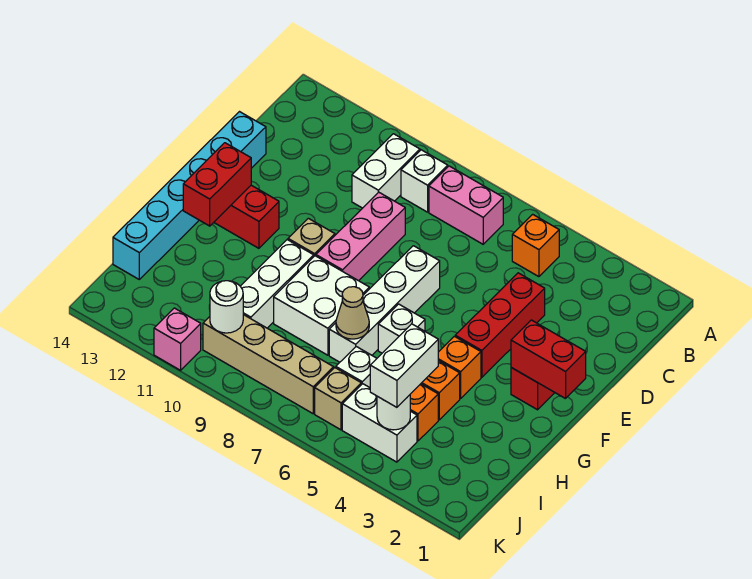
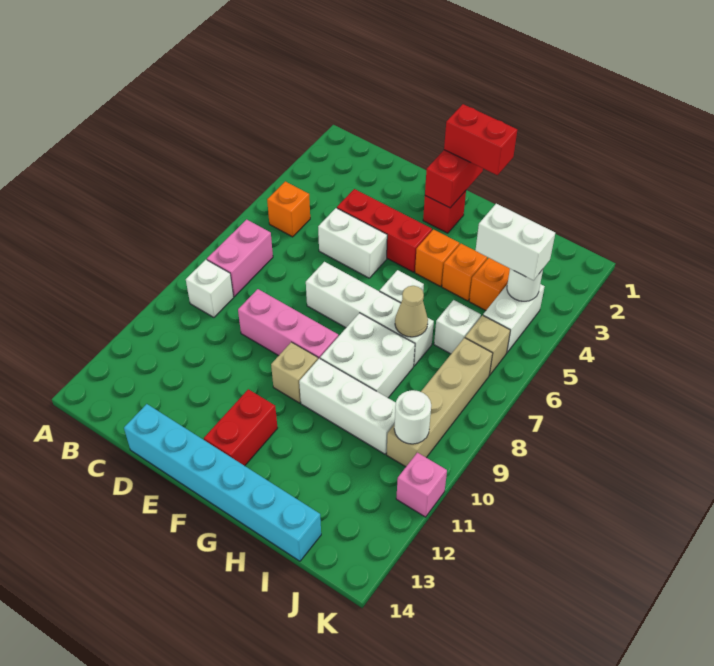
white 1x2 brick [352,134,420,208] -> white 1x2 brick moved to [318,208,387,278]
red 1x2 brick [183,143,251,226] -> red 1x2 brick moved to [444,104,517,175]

